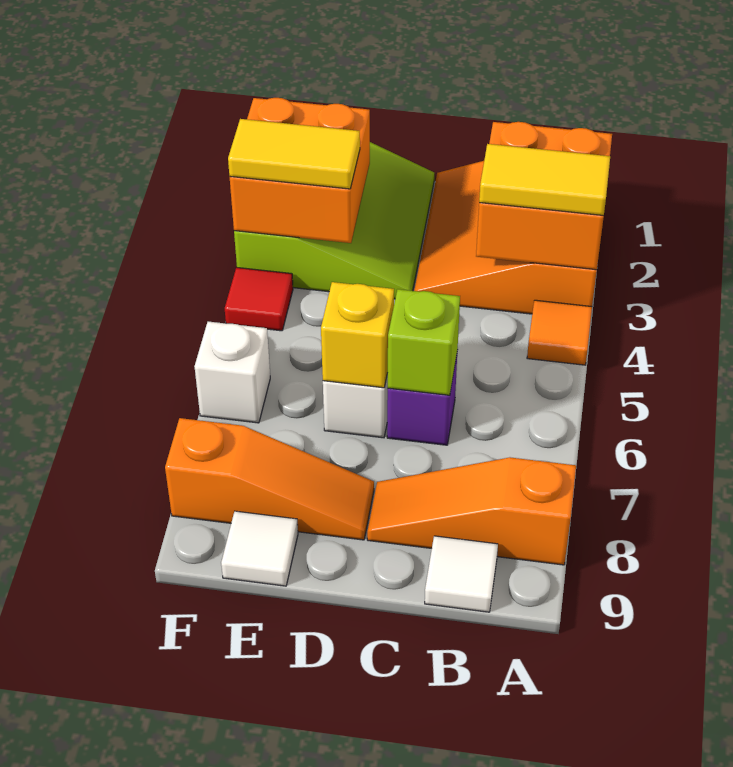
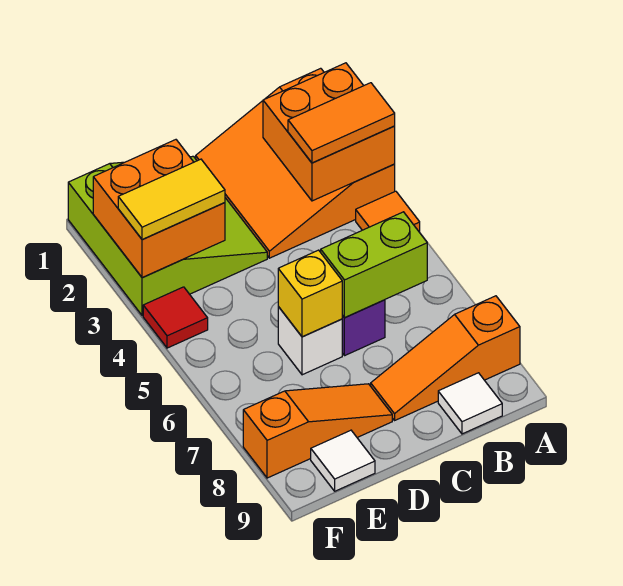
yellow 1x2 tile [479,144,610,216] -> orange 1x2 tile [288,83,395,163]
lime 1x1 brick [388,289,460,395] -> lime 1x2 brick [321,212,427,318]
white 1x1 brick [194,322,270,423] -> none

